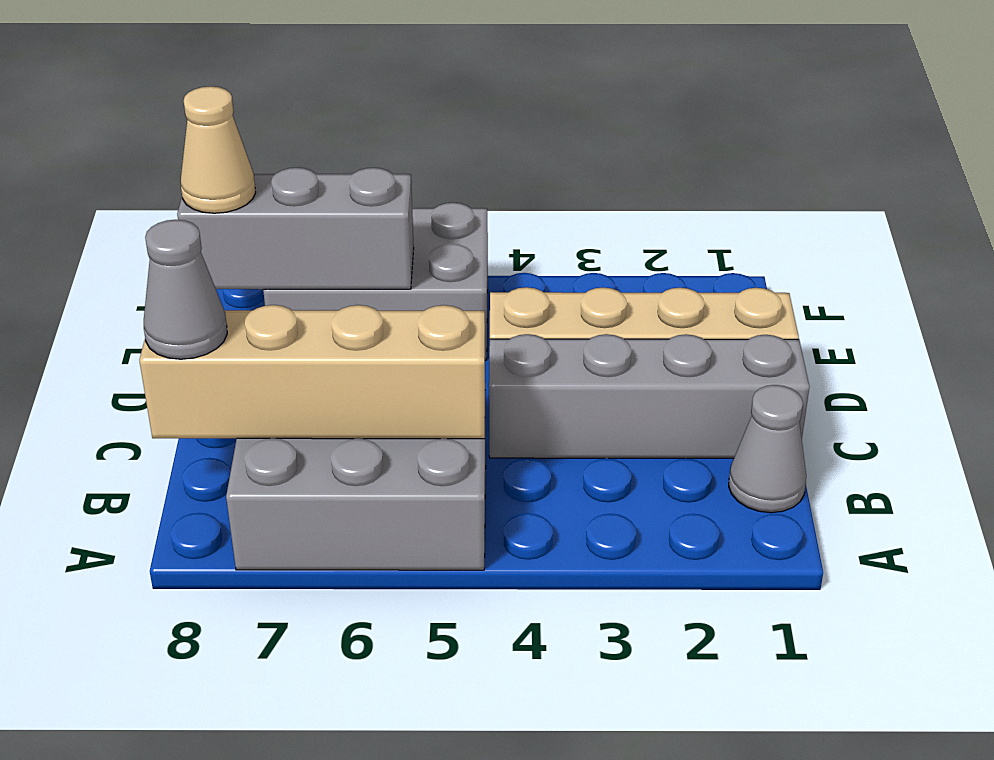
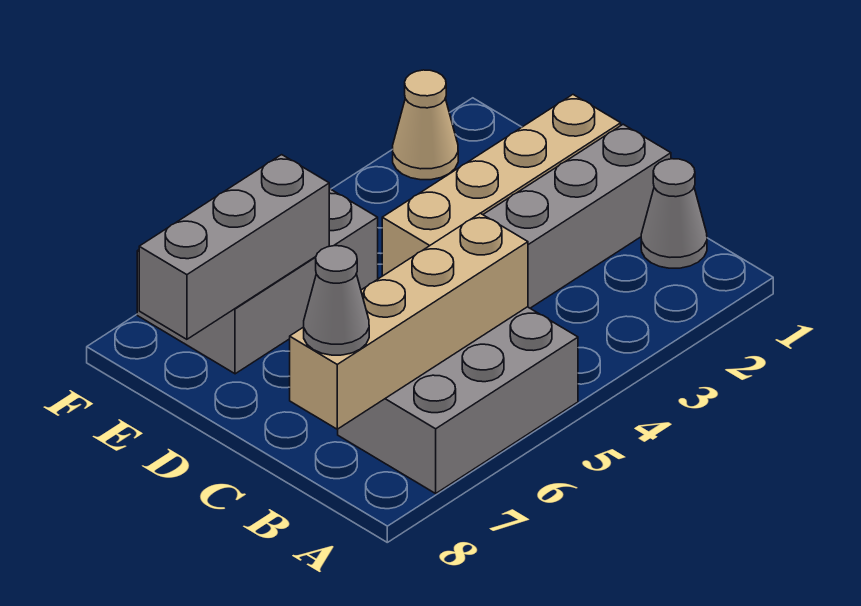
tan 1x1 cone [181,86,256,213] -> tan 1x1 cone moved to [393,70,458,180]

